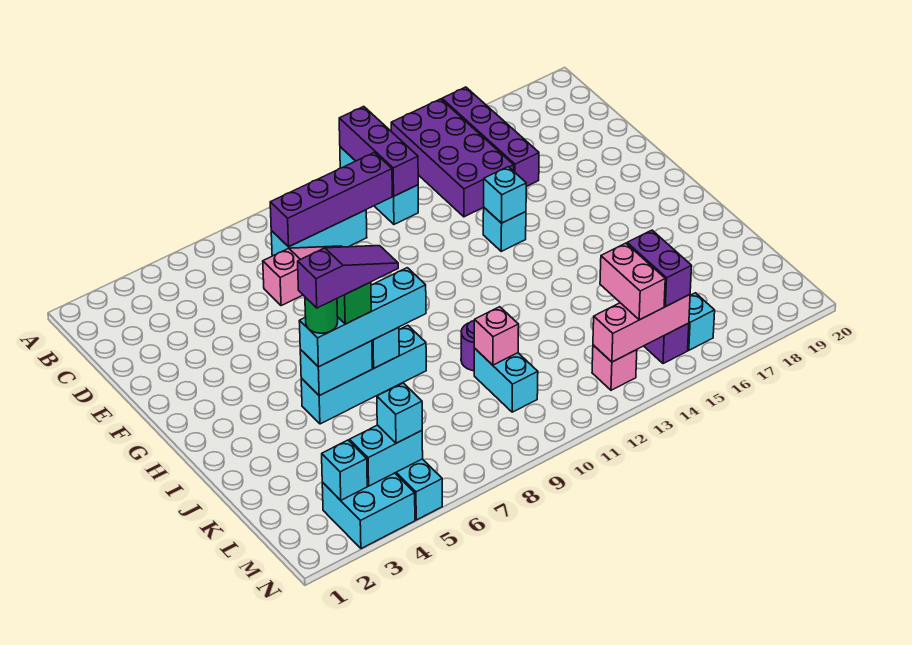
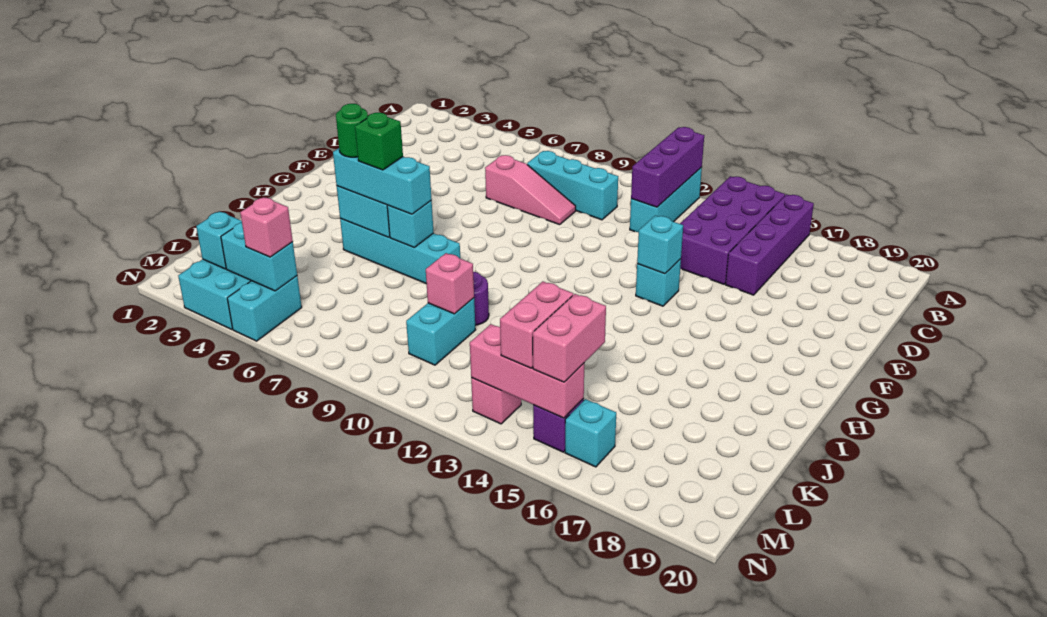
purple 1x4 brick [270,152,392,247] -> none
cyan 1x4 brick [299,268,426,367] -> cyan 1x3 brick [333,148,432,214]
purple 1x3 slope [298,246,398,308] -> none
purple 1x2 brick [627,230,692,306] -> pink 1x2 brick [533,294,606,382]
cyan 1x1 brick [377,383,422,443] -> pink 1x1 brick [240,197,293,257]

